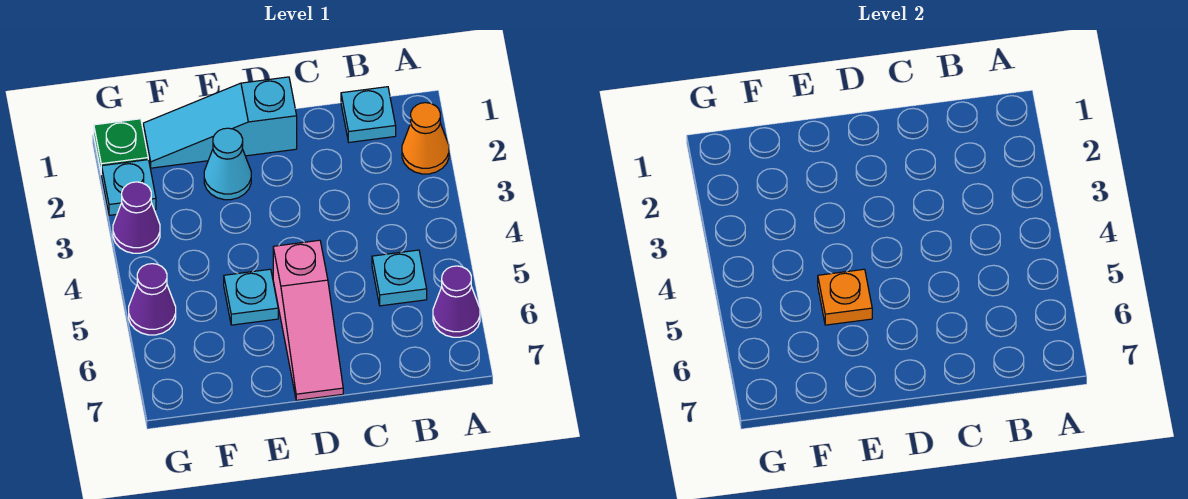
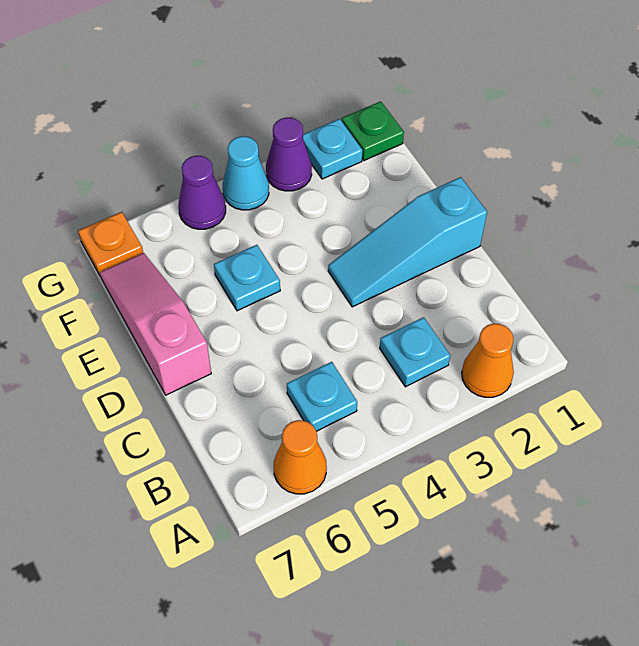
purple 1x1 cone [433,266,480,337] -> orange 1x1 cone [274,420,327,494]
cyan 1x1 plate [341,87,396,142] -> cyan 1x1 plate moved to [380,317,450,387]
cyan 1x3 slope [143,77,297,168] -> cyan 1x3 slope turned to [328,177,487,307]
pink 1x3 slope [273,240,343,400] -> pink 1x3 slope turned to [100,253,211,395]
cyan 1x1 cone [204,128,251,200] -> cyan 1x1 cone moved to [223,136,269,210]
orange 1x1 plate [818,269,872,325] -> orange 1x1 plate moved to [78,212,143,277]

